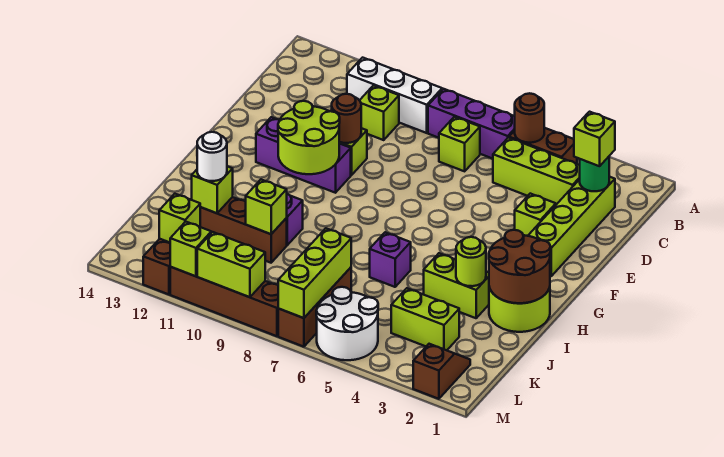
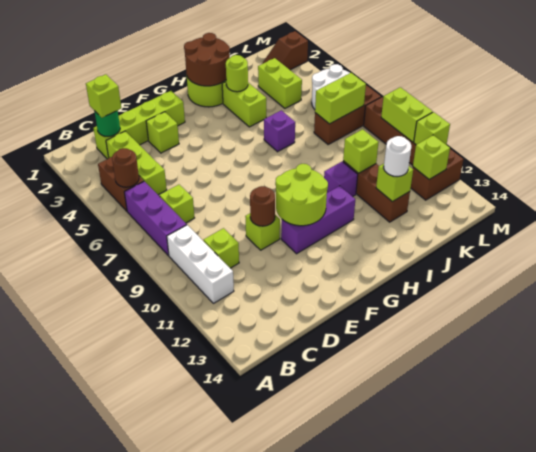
purple 1x3 brick [256,117,351,193] -> purple 1x3 brick turned to [281,186,355,254]
lime 1x3 brick [278,228,351,318] -> lime 1x2 brick [315,73,366,124]

